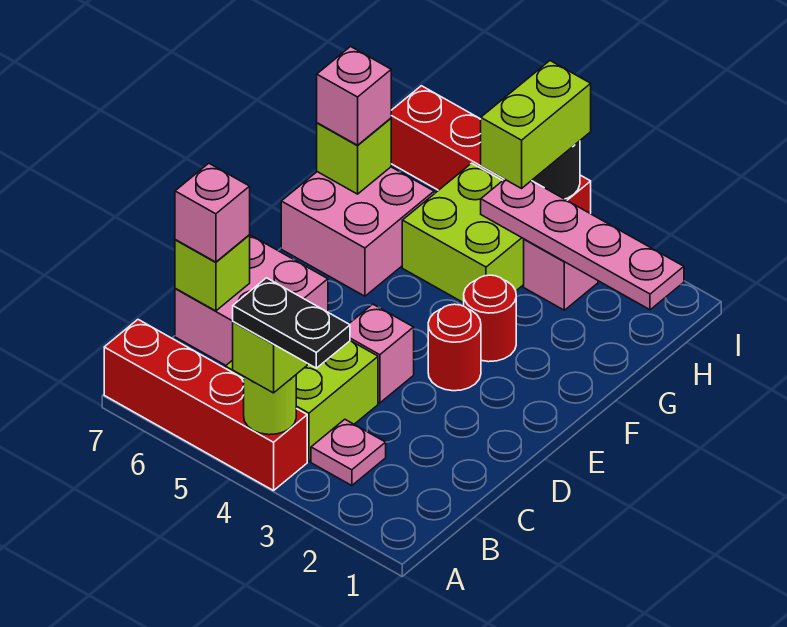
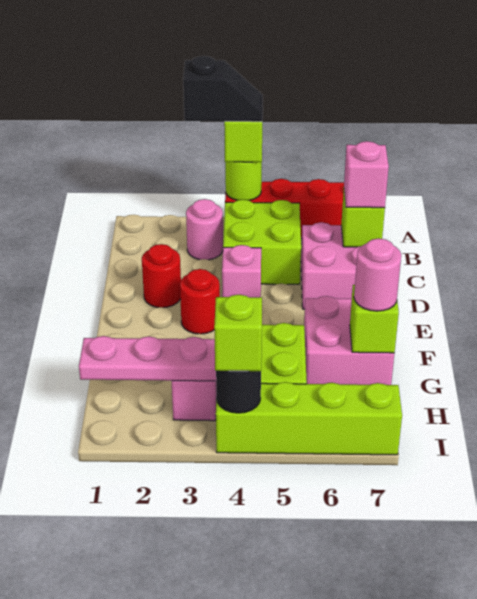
black 1x2 plate [233,278,350,368] -> black 1x2 slope [183,56,263,122]
pink 1x1 plate [311,419,386,486] -> pink 1x1 round brick [186,199,223,260]
red 1x1 round brick [464,275,516,362] -> red 1x1 round brick moved to [142,244,181,308]
pink 1x1 brick [317,47,391,145] -> pink 1x1 round brick [354,238,401,311]
lime 1x2 brick [481,61,591,188] -> lime 1x1 brick [214,295,262,371]
red 1x4 brick [391,86,591,214] -> lime 1x4 brick [216,382,402,455]

